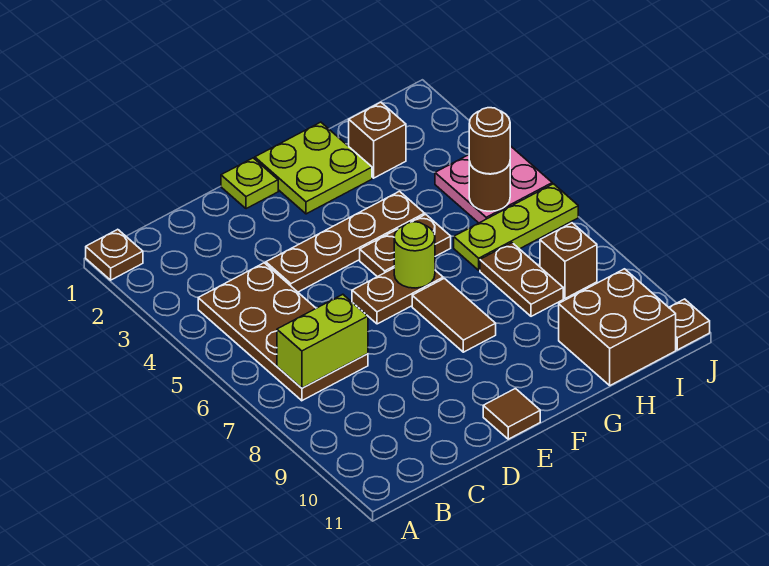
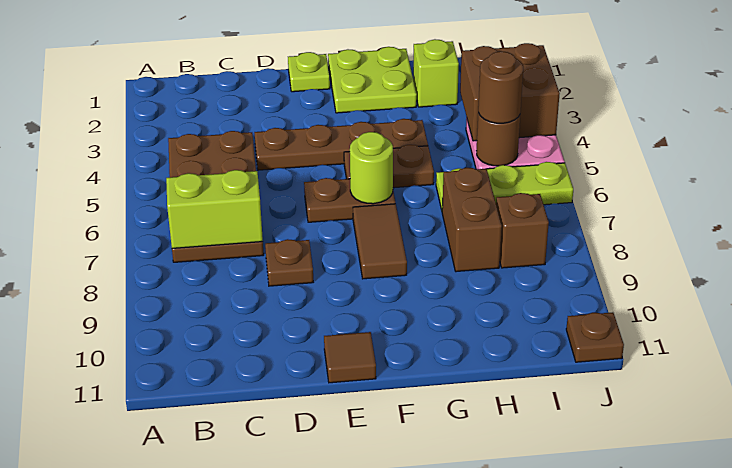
brown 1x1 plate [86,229,143,280] -> brown 1x1 plate moved to [265,239,313,286]
brown 1x1 brick [349,102,406,178] -> lime 1x1 brick [413,39,459,107]
brown 1x2 plate [480,243,563,316] -> brown 1x2 brick [442,168,502,272]
brown 2x2 brick [559,269,676,385] -> brown 2x2 brick moved to [460,43,560,141]

